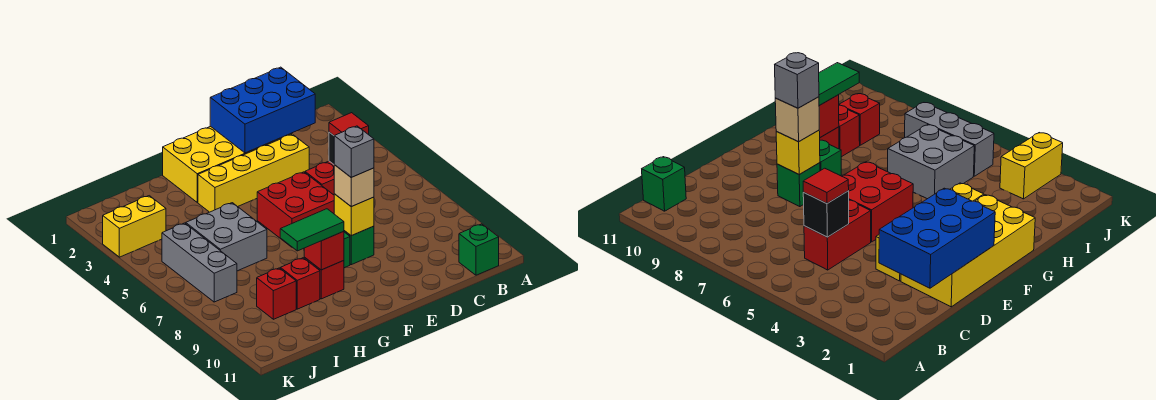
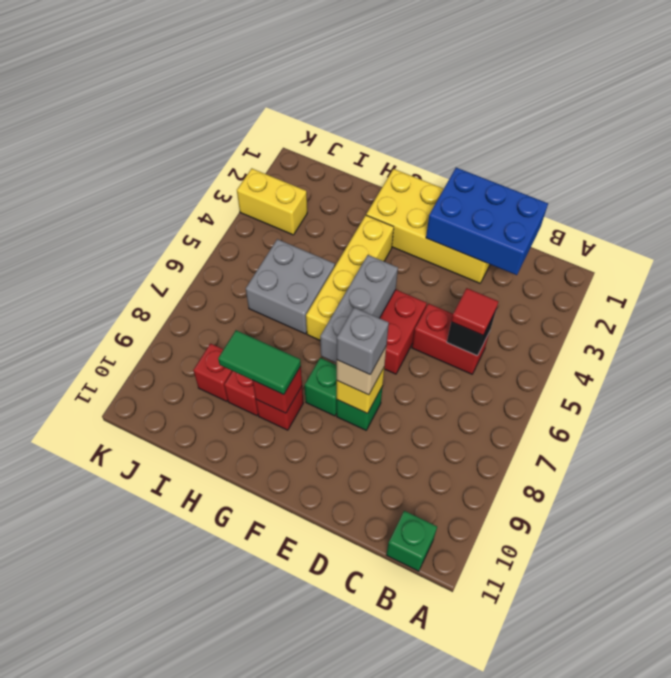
yellow 1x4 brick [198,134,309,212] -> yellow 1x4 brick turned to [306,215,394,340]
grey 1x3 brick [162,223,237,302] -> grey 1x3 brick moved to [320,255,398,363]

